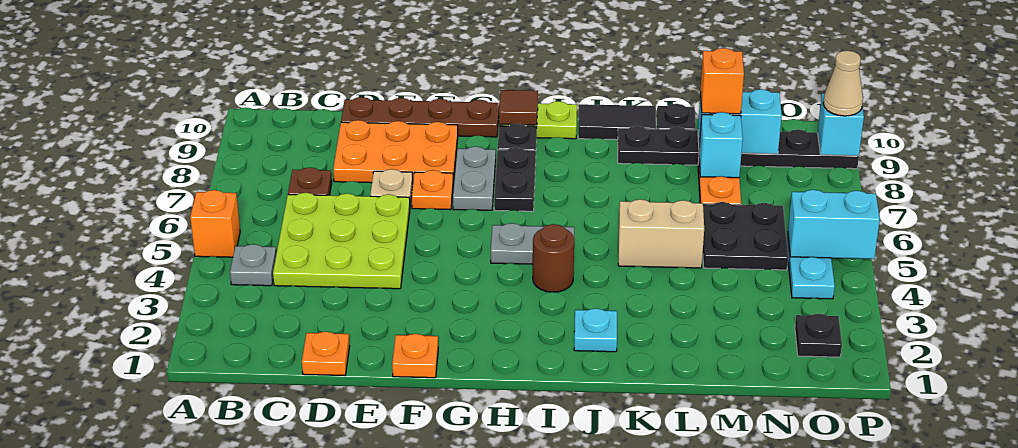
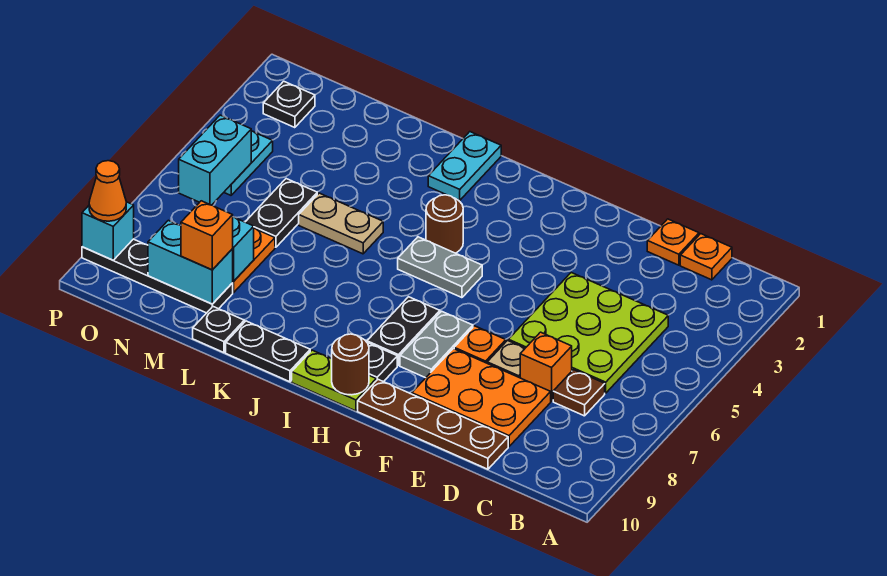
orange 1x1 brick [190,190,240,257] -> orange 1x1 brick moved to [520,332,572,401]
grey 1x1 plate [230,244,276,286] -> none
orange 1x1 plate [392,334,438,378] -> orange 1x1 plate moved to [680,234,732,280]
brown 1x1 tile [499,90,538,125] -> brown 1x1 round brick [332,334,369,395]
cyan 1x1 plate [574,308,617,352] -> cyan 1x2 plate [428,132,501,200]
black 1x2 tile [578,104,656,140] -> black 1x2 plate [226,321,310,382]
tan 1x2 brick [618,199,704,268] -> tan 1x2 plate [299,193,383,254]
black 1x6 plate [618,126,859,169] -> black 1x4 plate [82,239,233,313]
black 2x2 plate [703,202,788,270] -> black 1x2 plate [246,179,317,247]
cyan 1x2 brick [788,190,880,259] -> cyan 1x2 brick turned to [179,115,251,205]
tan 1x1 cone [823,51,863,116] -> orange 1x1 cone [89,161,126,221]

